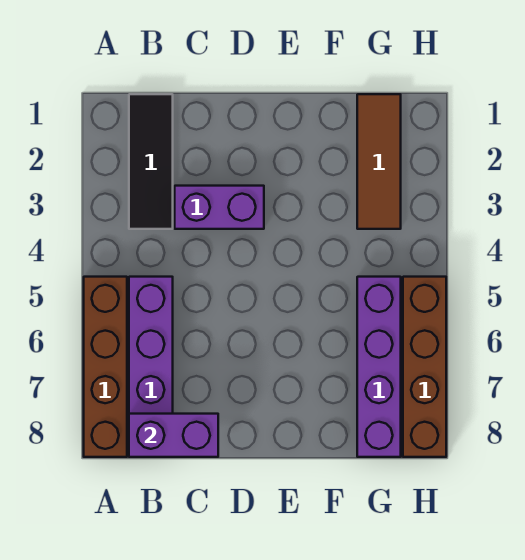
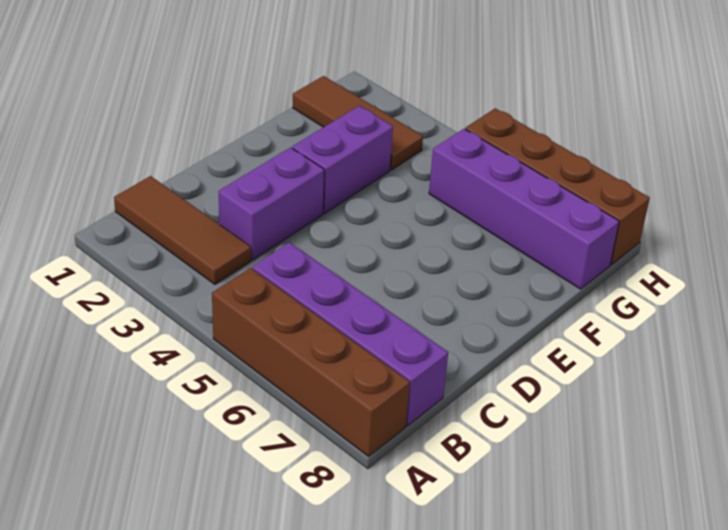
black 1x3 tile [129,94,173,229] -> brown 1x3 tile [114,176,251,284]
purple 1x2 brick [129,414,218,457] -> purple 1x2 brick moved to [292,106,393,213]

